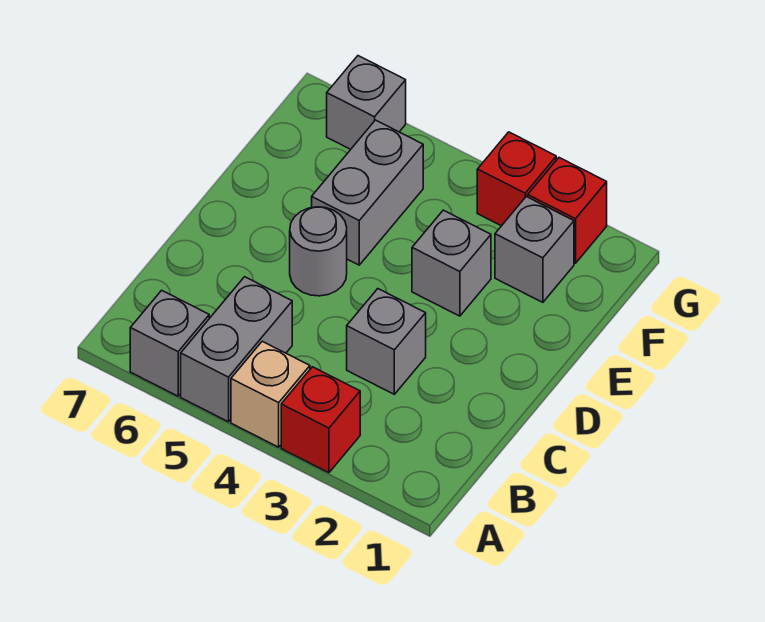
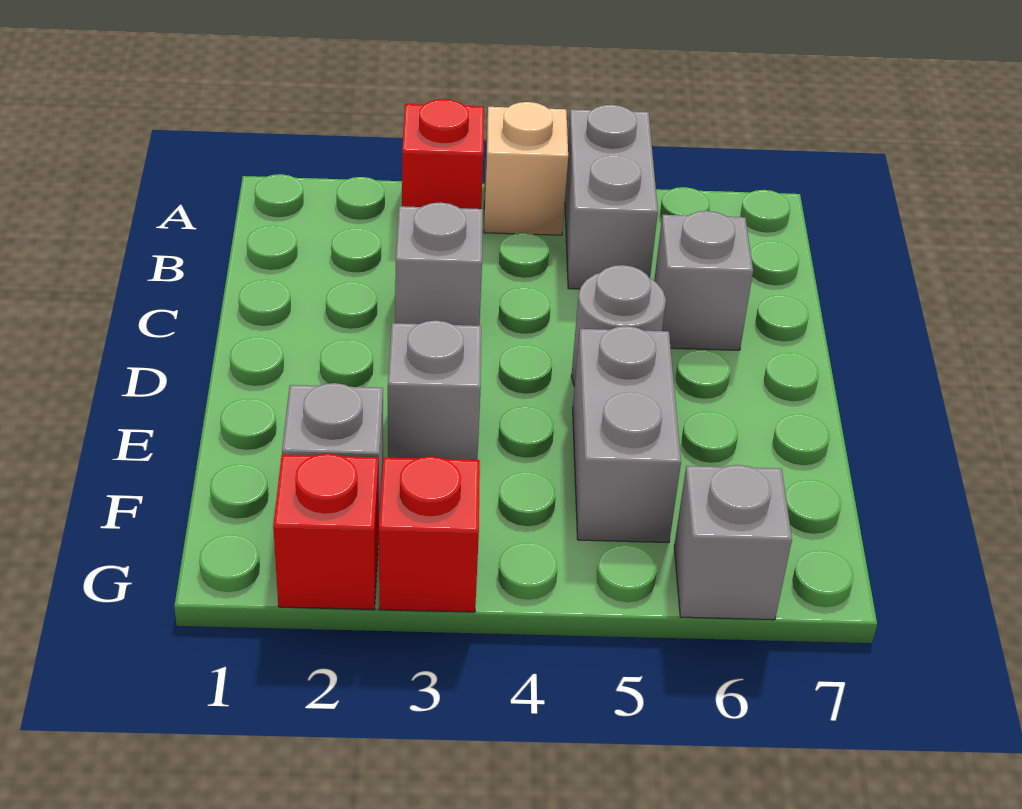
grey 1x1 brick [130,290,209,396] -> grey 1x1 brick moved to [654,211,753,350]

